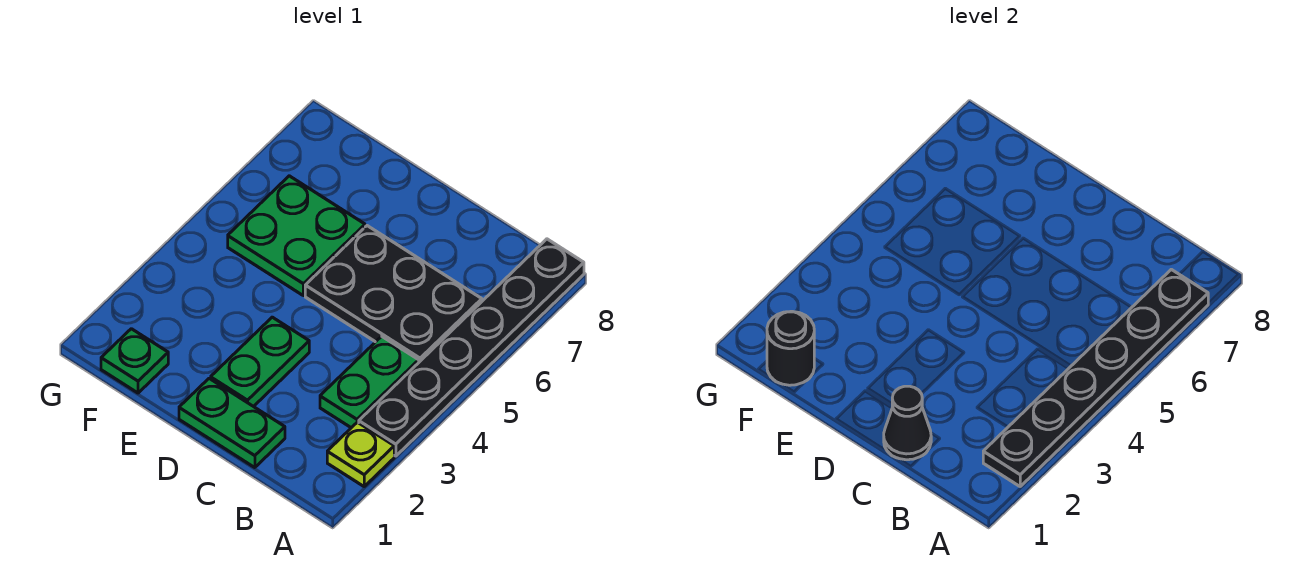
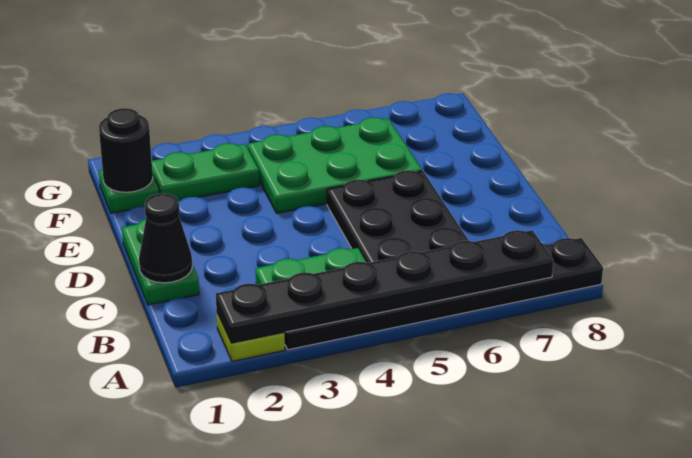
green 1x2 plate [211,317,309,407] -> green 1x2 plate moved to [152,143,259,201]
green 2x2 plate [228,176,365,296] -> green 2x3 plate [248,117,422,213]

